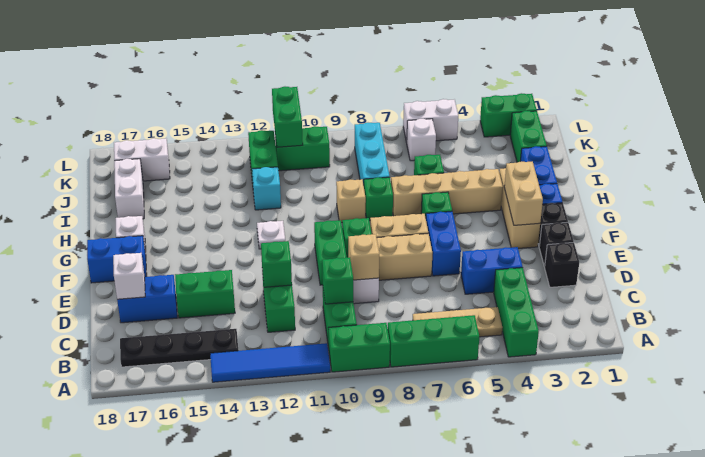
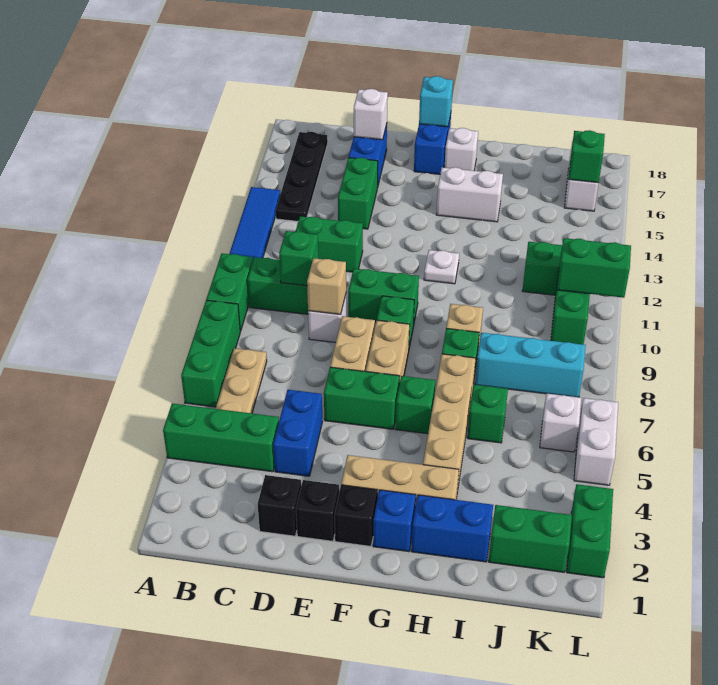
green 1x1 brick [261,241,292,287] -> green 1x1 brick moved to [568,130,605,183]
blue 1x2 brick [426,211,461,276] -> green 1x2 brick [324,367,400,429]
tan 1x2 brick [504,161,543,225] -> none
cyan 1x1 brick [252,167,281,210] -> cyan 1x1 brick moved to [419,76,453,127]
white 1x2 brick [114,159,144,219] -> white 1x2 brick moved to [436,167,503,222]

